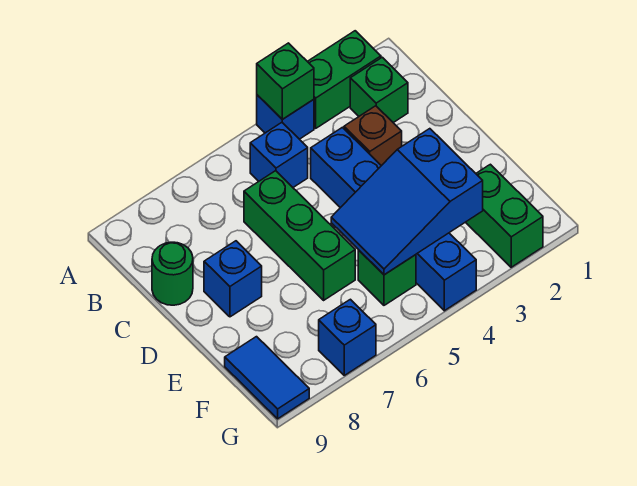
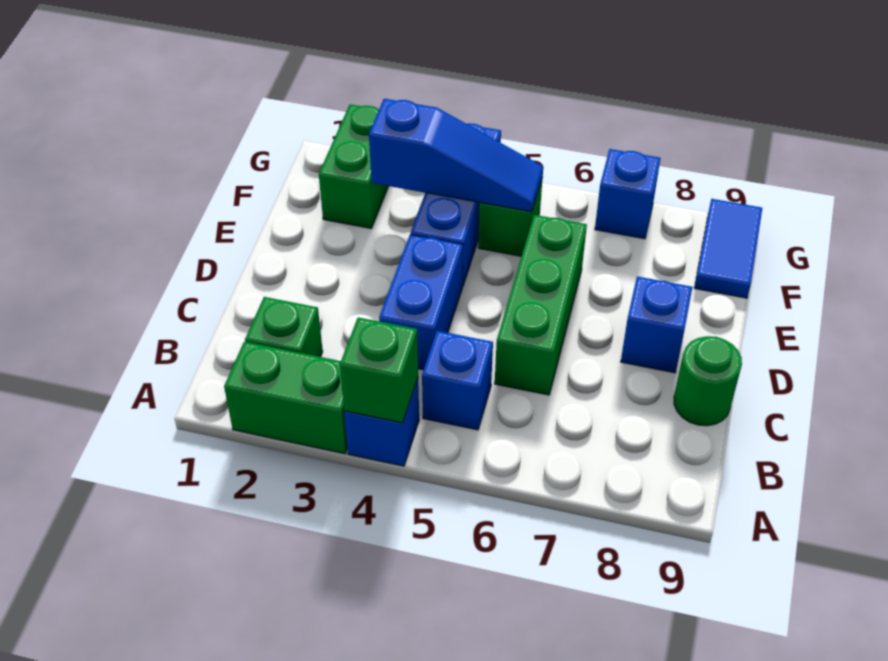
brown 1x1 brick [344,106,402,166] -> none
blue 2x3 slope [331,129,483,275] -> blue 1x3 slope [369,99,543,212]

